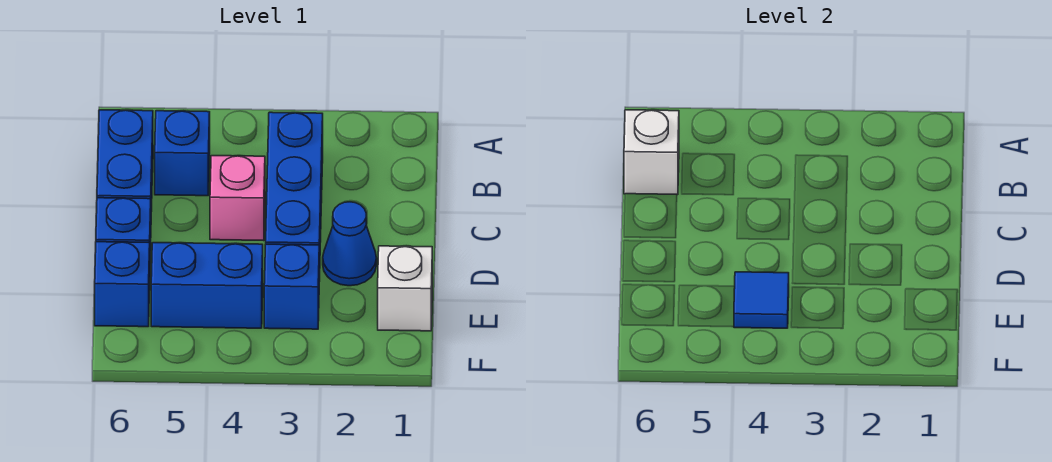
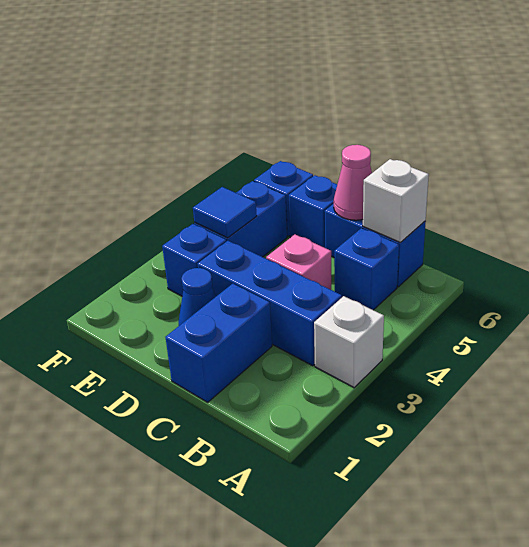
none -> blue 1x2 brick [165,284,272,402]
none -> pink 1x1 cone [334,145,372,220]
white 1x1 brick [378,246,432,331] -> white 1x1 brick moved to [314,296,384,388]

